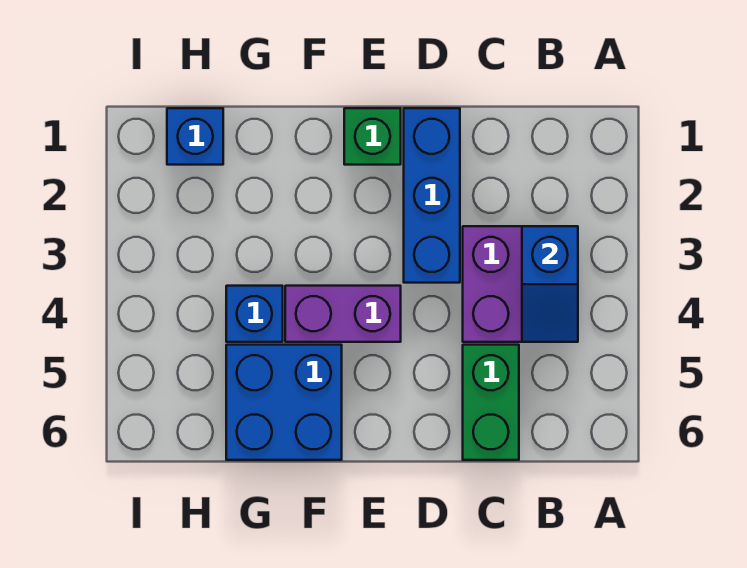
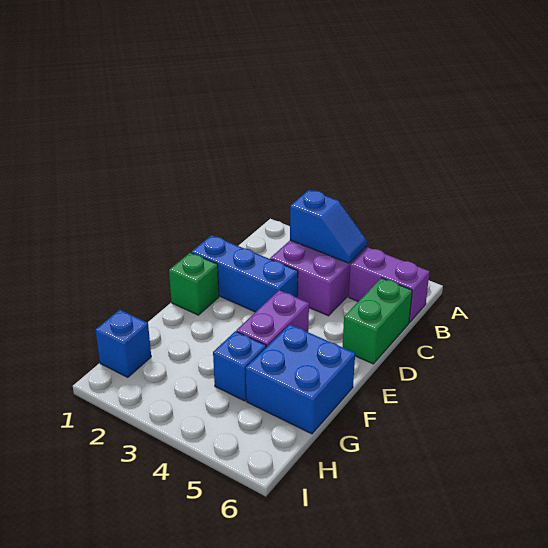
none -> purple 1x2 brick [349,247,430,323]
green 1x2 brick [463,345,519,460] -> green 1x2 brick turned to [343,278,412,364]

